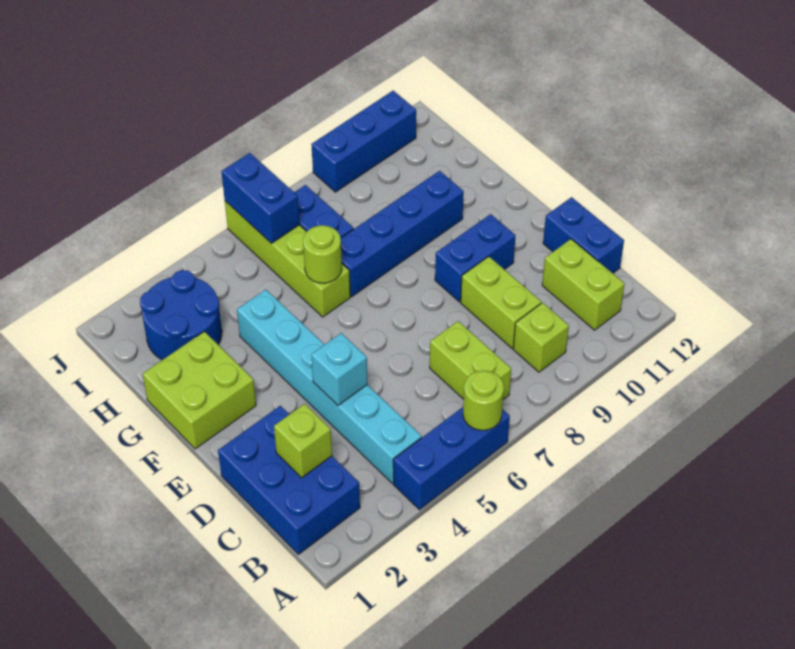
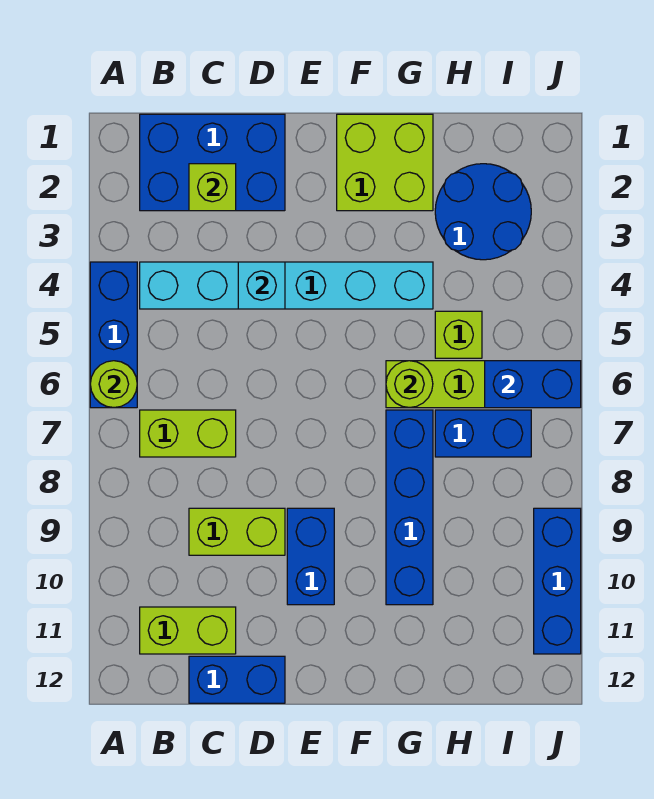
lime 1x1 brick [513,303,569,372] -> lime 1x1 brick moved to [435,311,482,358]

